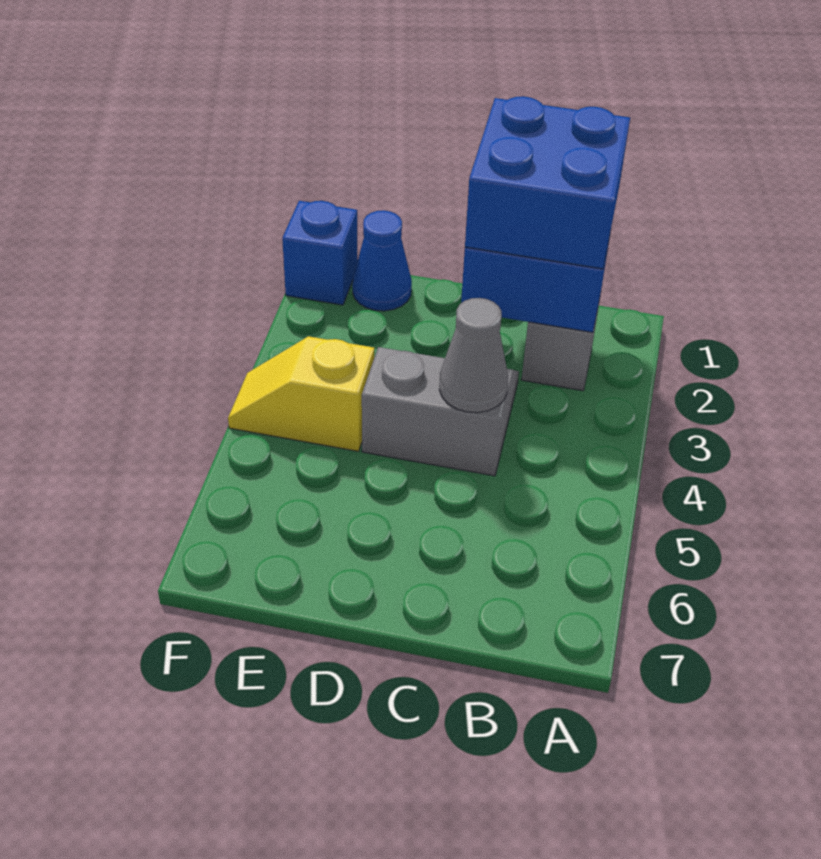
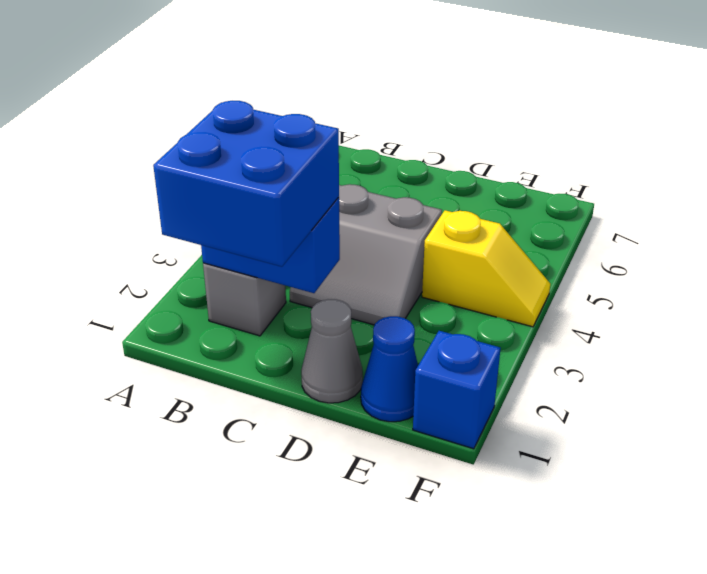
grey 1x1 cone [439,298,508,413] -> grey 1x1 cone moved to [301,299,363,403]

